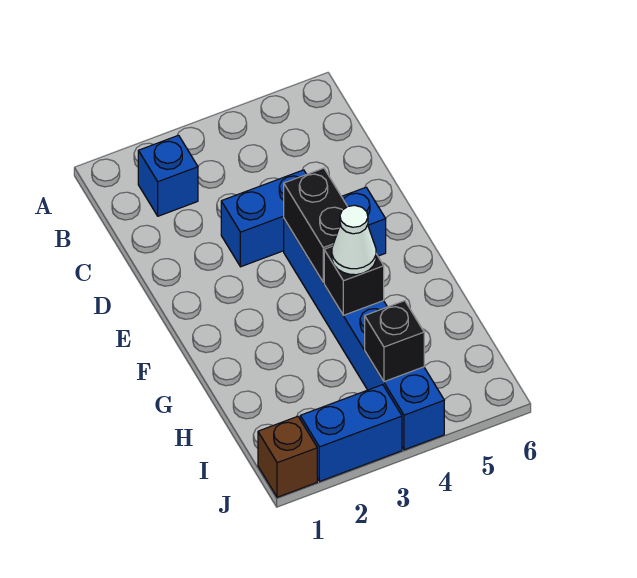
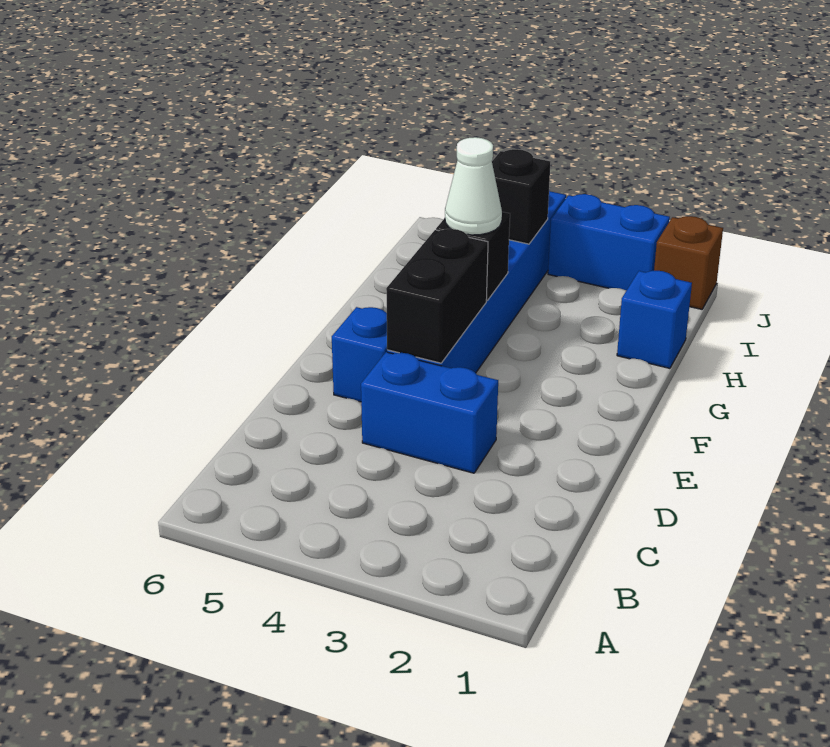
blue 1x1 brick [138,135,198,216] -> blue 1x1 brick moved to [617,271,692,368]

